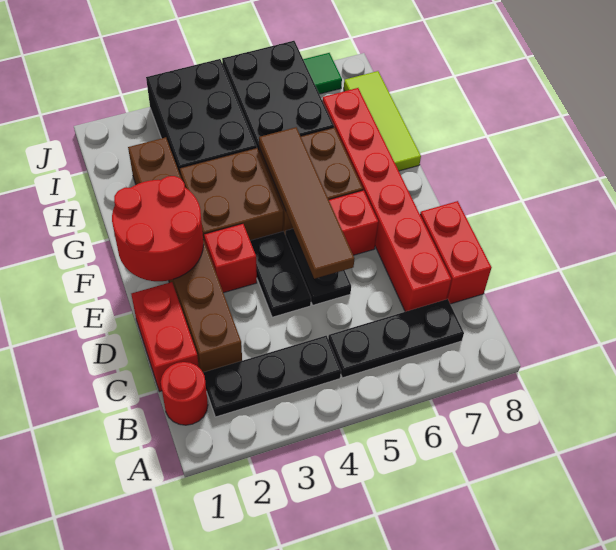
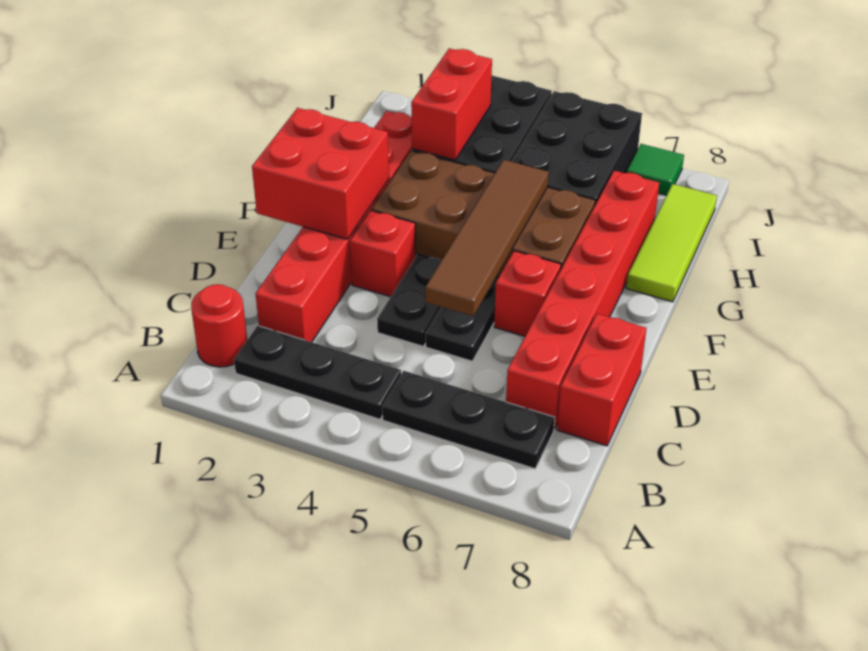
red 1x2 brick [131,282,199,392] -> red 1x2 brick moved to [411,48,492,160]
brown 1x6 brick [128,137,242,372] -> red 1x6 brick [255,111,412,342]
red 2x2 round brick [112,176,204,281] -> red 2x2 brick [252,108,389,239]

